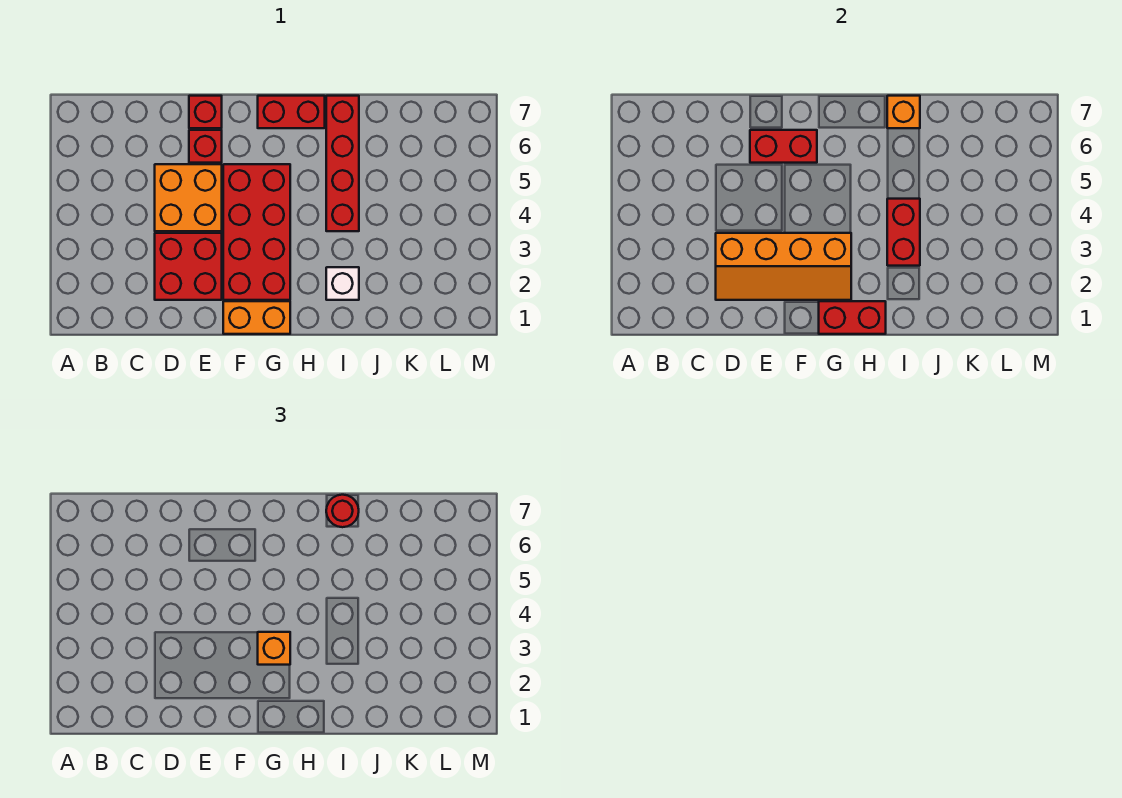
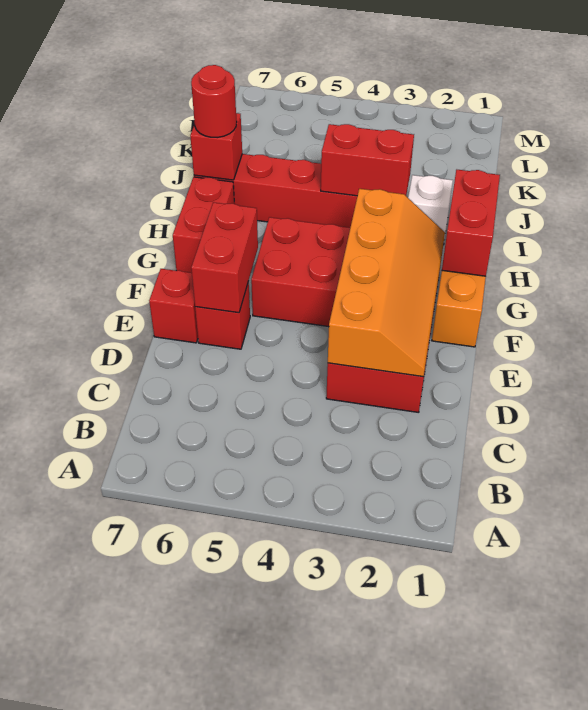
orange 2x2 brick [155,164,222,231] -> none
orange 1x1 brick [258,632,290,665] -> none
orange 1x1 brick [887,96,920,128] -> red 1x1 brick [190,113,242,180]

